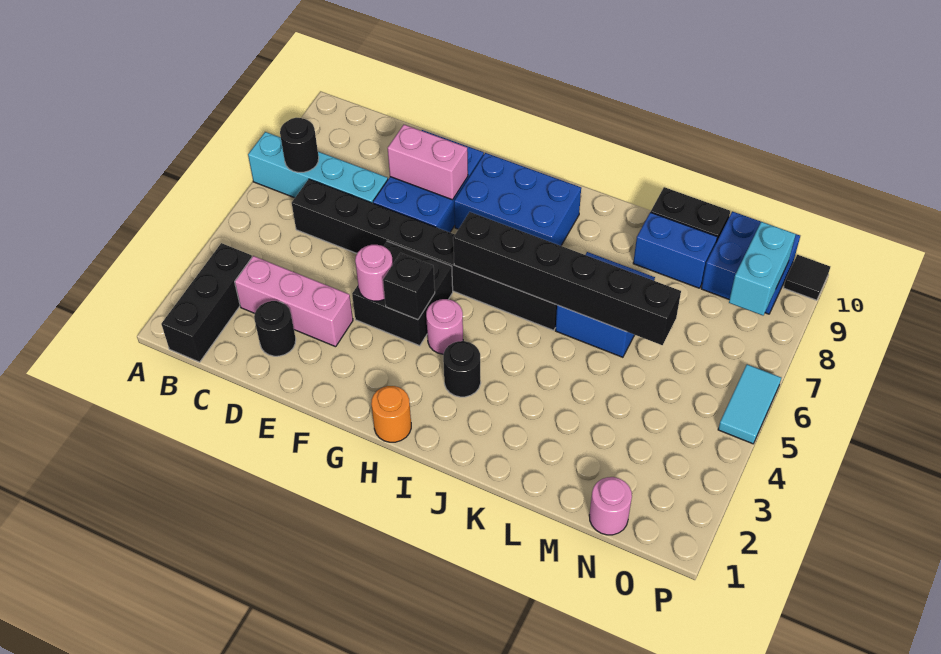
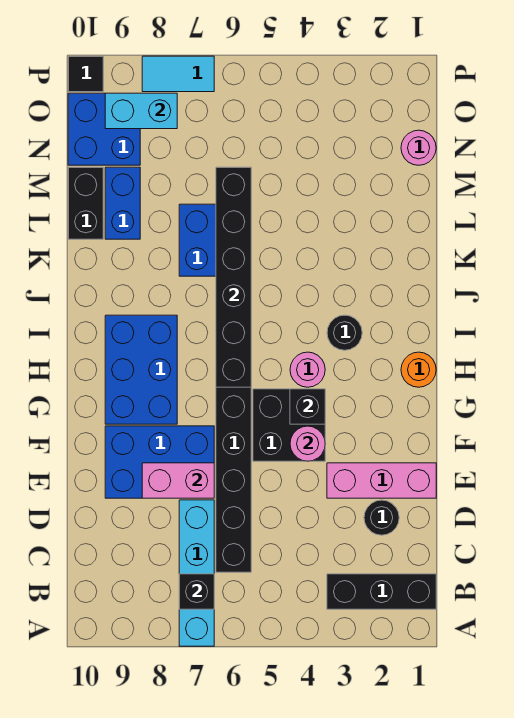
black 1x1 round brick [280,118,319,172] -> black 1x1 brick [179,574,214,609]
pink 1x3 brick [235,256,353,347] -> pink 1x3 brick turned to [327,463,436,498]
pink 1x2 brick [388,125,468,200] -> pink 1x2 brick turned to [142,463,214,498]
cyan 1x2 tile [718,364,781,444] -> cyan 1x2 tile moved to [142,56,214,92]

